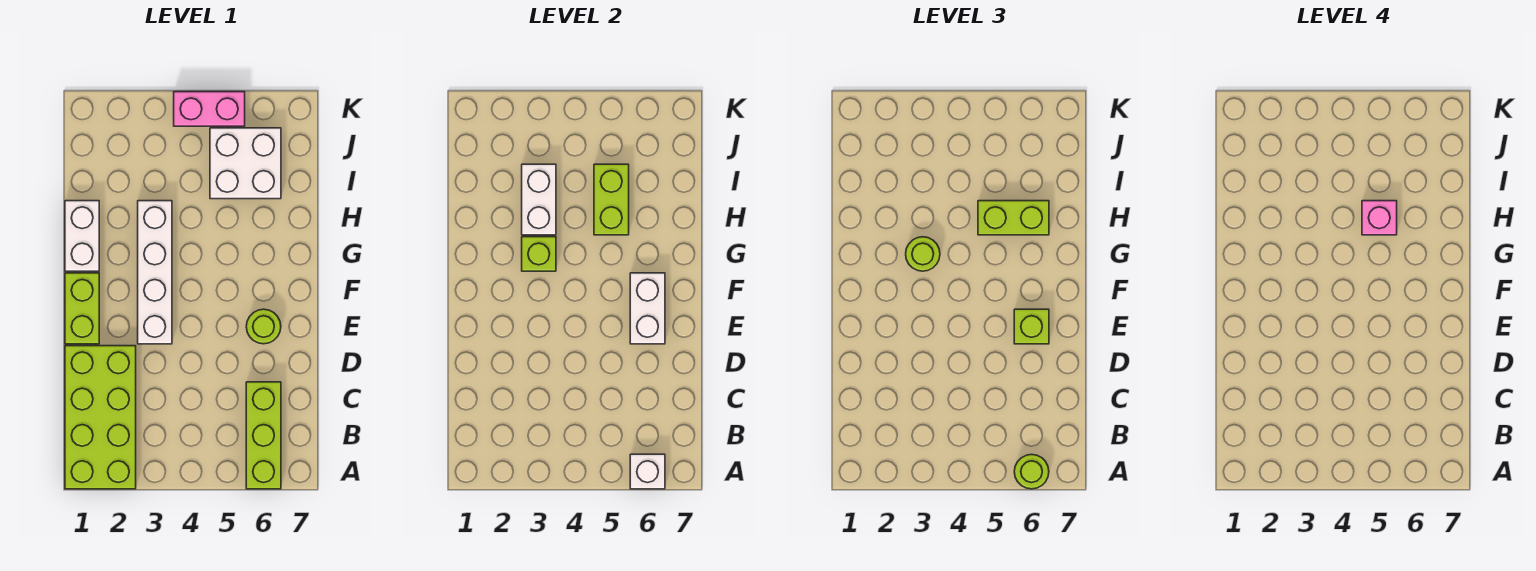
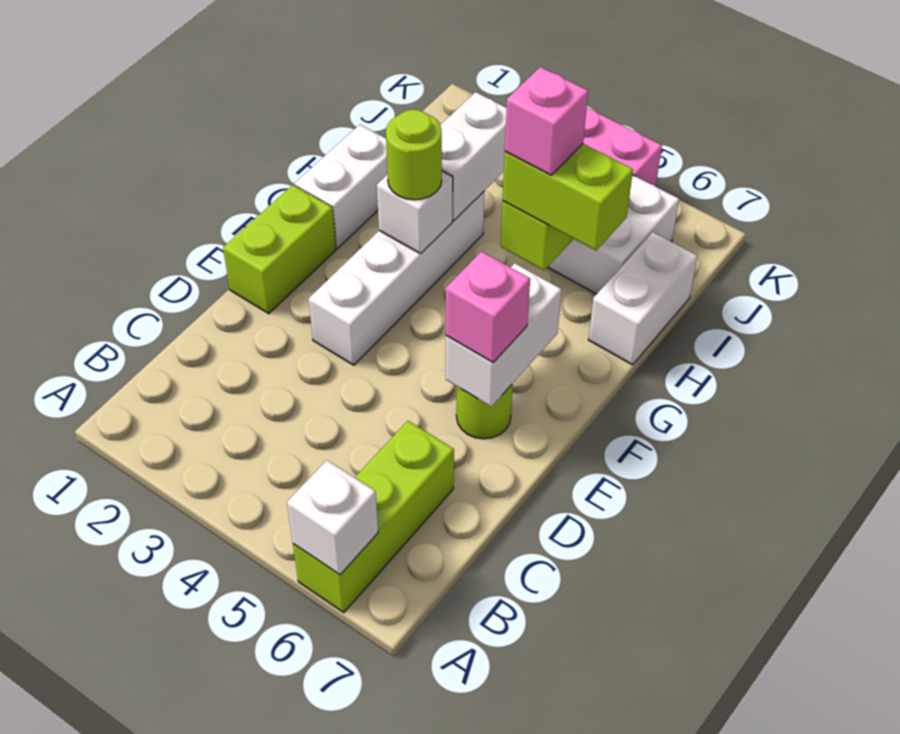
lime 2x4 brick [65,346,136,489] -> none
lime 1x1 round brick [1014,454,1049,489] -> none
lime 1x1 brick [1014,309,1049,344] -> pink 1x1 brick [446,252,530,363]
lime 1x1 brick [522,237,556,271] -> white 1x1 brick [377,171,453,254]
none -> white 1x2 brick [589,232,697,365]

